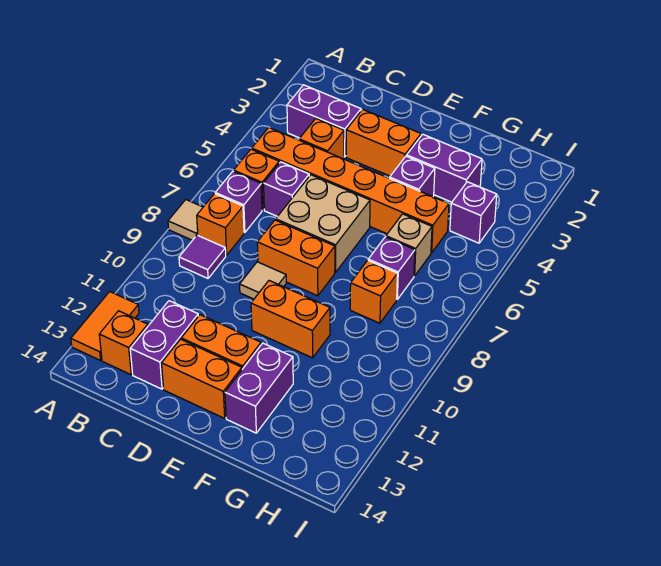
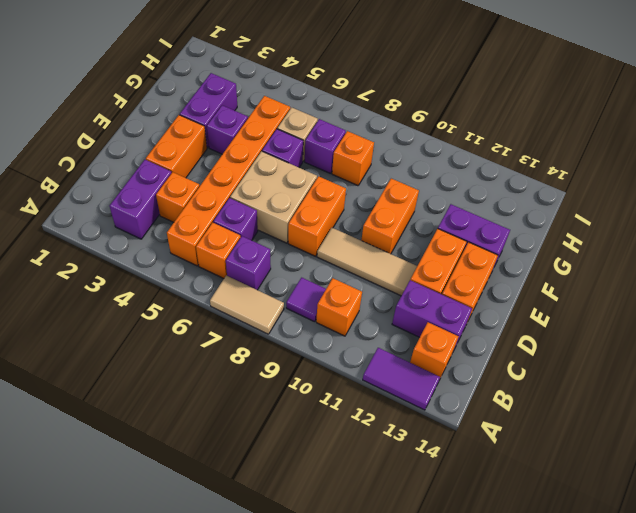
tan 1x1 tile [168,200,203,240] -> tan 1x2 tile [210,275,284,334]
orange 1x2 tile [71,292,139,360] -> purple 1x2 tile [363,348,440,410]
orange 1x1 brick [197,194,244,255] -> orange 1x1 brick moved to [316,278,362,336]
tan 1x1 tile [240,262,286,299] -> tan 1x3 tile [317,228,417,296]
purple 1x1 brick [450,182,497,243] -> purple 1x1 brick moved to [262,129,303,167]

